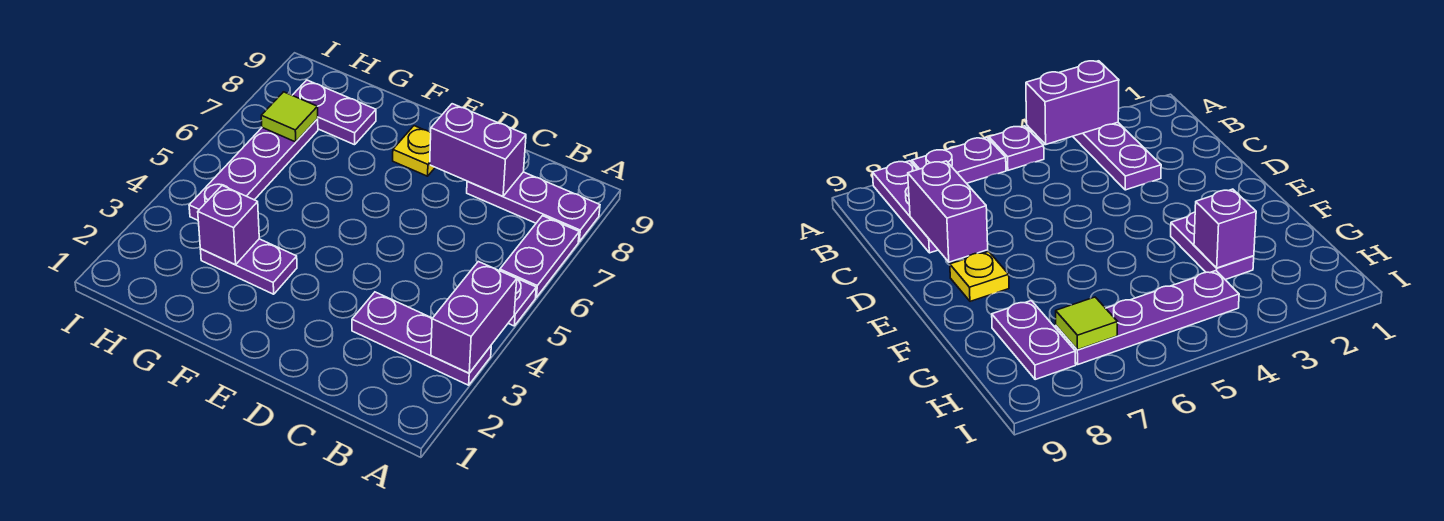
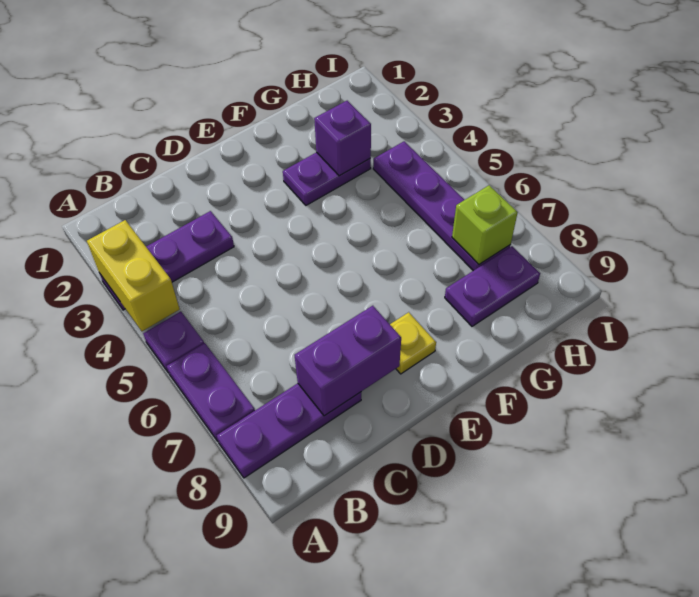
purple 1x2 brick [431,262,517,373] -> yellow 1x2 brick [87,220,180,331]
lime 1x1 tile [261,92,318,142] -> lime 1x1 brick [452,185,518,264]

